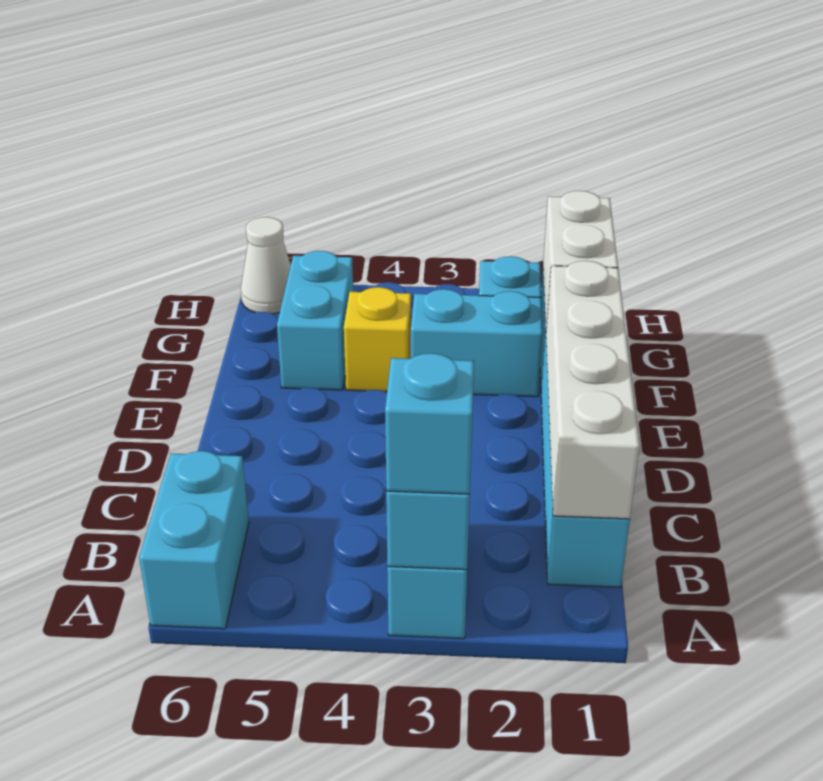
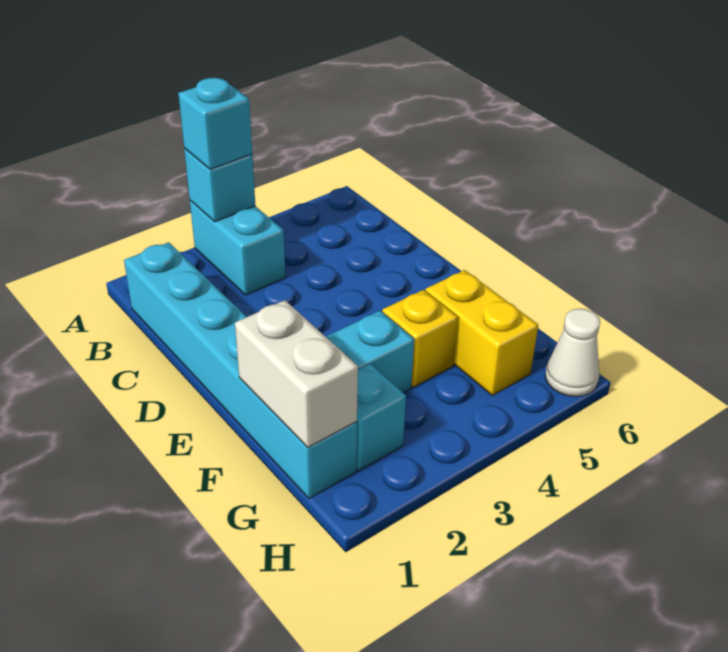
cyan 1x2 brick [139,451,249,629] -> none
white 1x4 brick [546,261,639,519] -> none
cyan 1x2 brick [277,251,353,390] -> yellow 1x2 brick [425,270,538,395]

